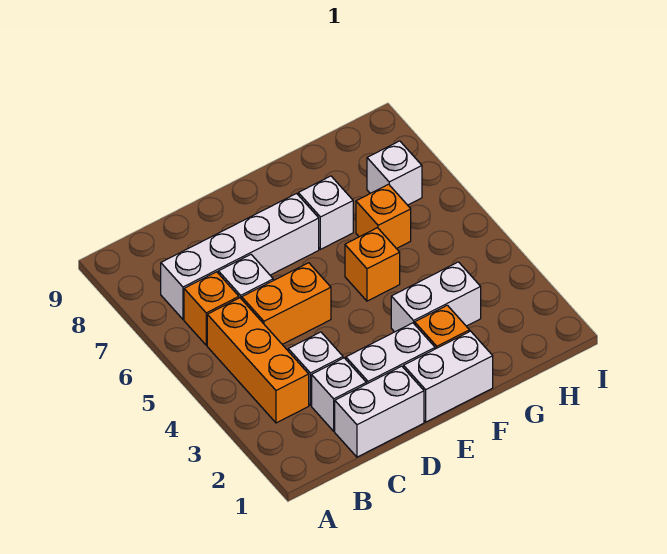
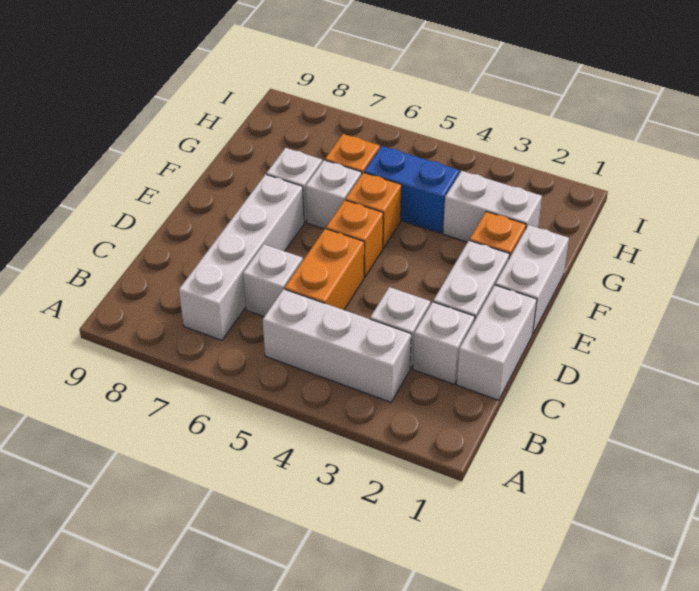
orange 1x3 brick [207,298,309,423] -> white 1x3 brick [262,289,411,402]
orange 1x1 brick [184,272,239,345] -> orange 1x1 brick moved to [326,200,383,277]
white 1x2 brick [391,262,481,332] -> white 1x2 brick turned to [443,171,542,242]
none -> blue 1x2 brick [364,146,459,233]
white 1x1 brick [367,141,422,205] -> white 1x1 brick moved to [306,160,362,229]

